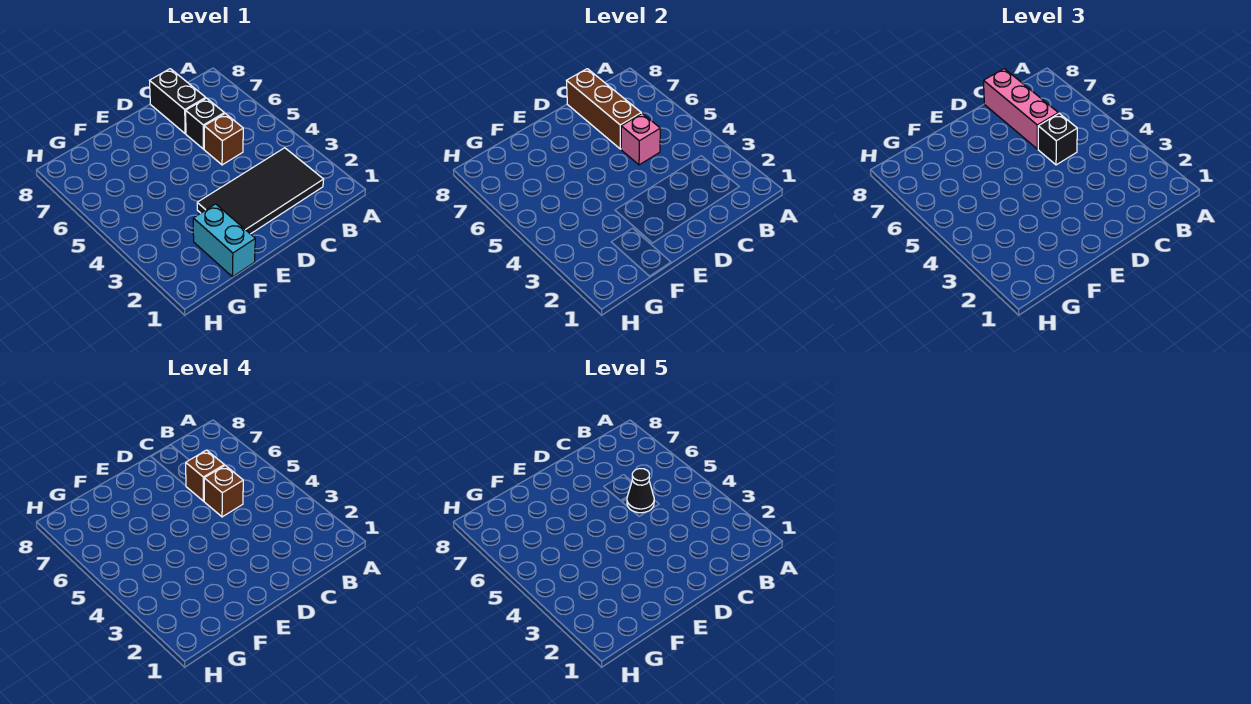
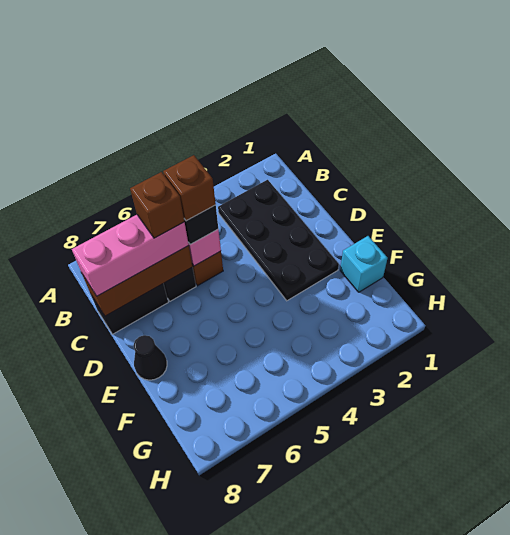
black 2x4 tile [197,148,324,234] -> black 2x4 plate [218,180,339,301]
black 1x1 cone [627,469,654,513] -> black 1x1 cone moved to [133,335,167,380]
cyan 1x2 brick [193,204,255,277] -> cyan 1x1 brick [340,236,388,292]

